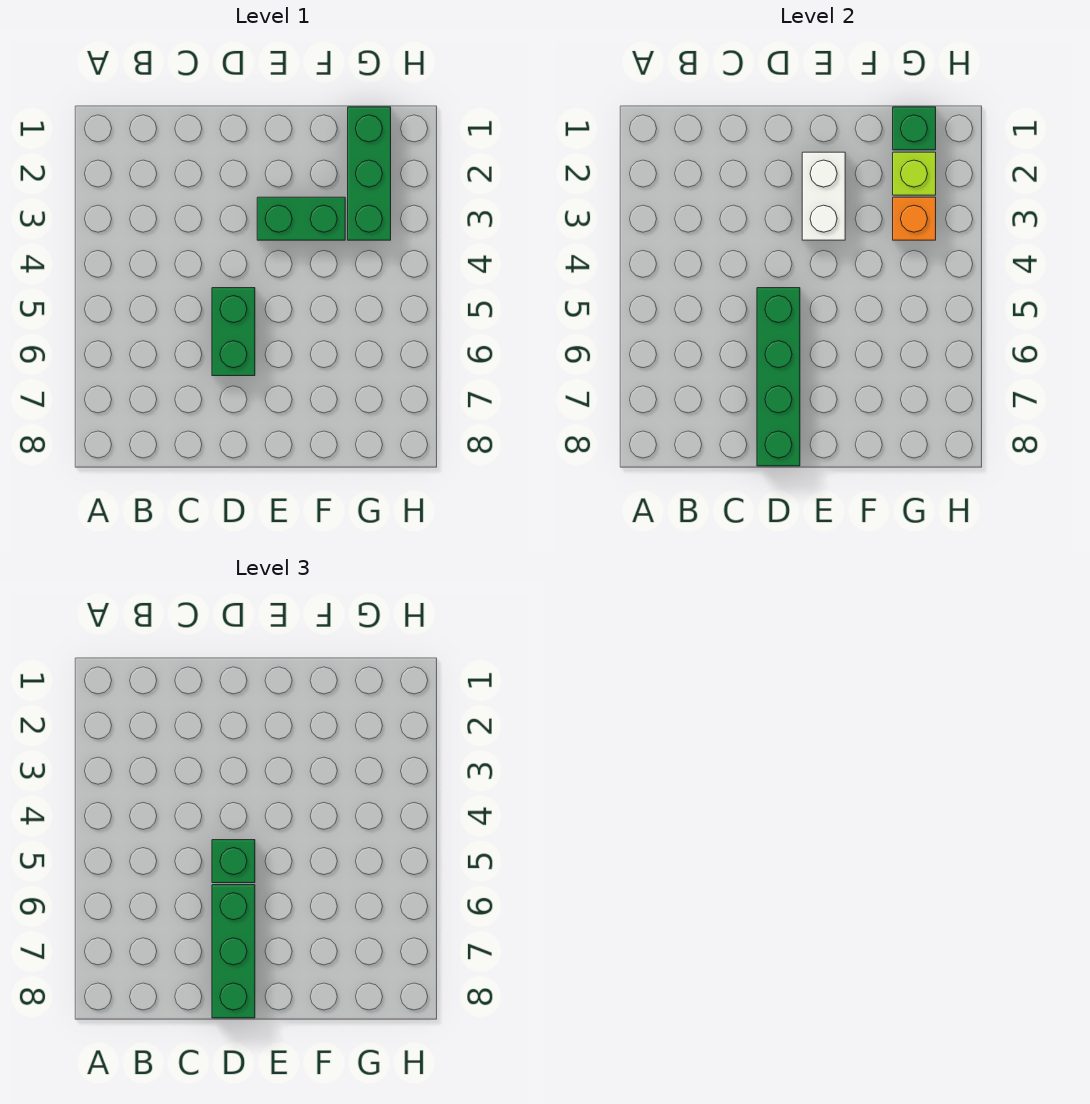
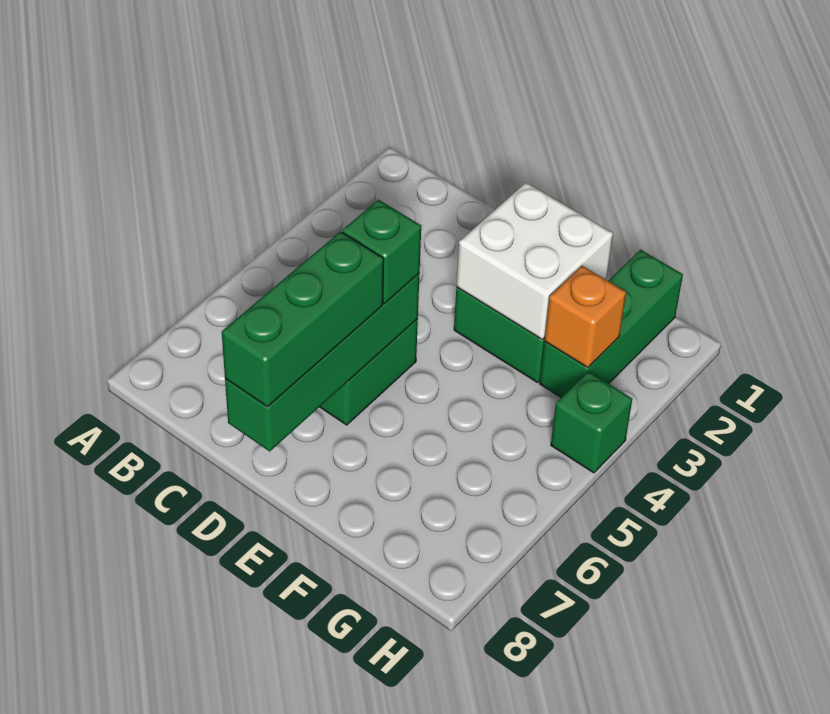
white 1x2 brick [802,152,845,240] -> white 2x2 brick [456,183,613,340]
green 1x1 brick [893,107,936,150] -> green 1x1 brick moved to [551,371,632,473]
lime 1x1 brick [893,152,936,195] -> none

